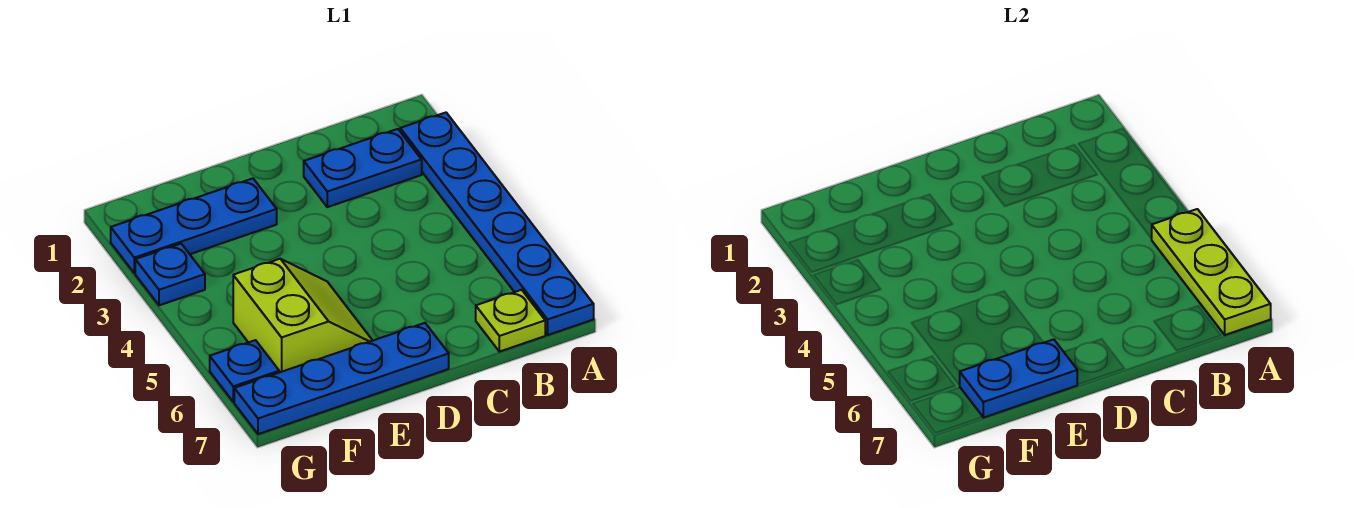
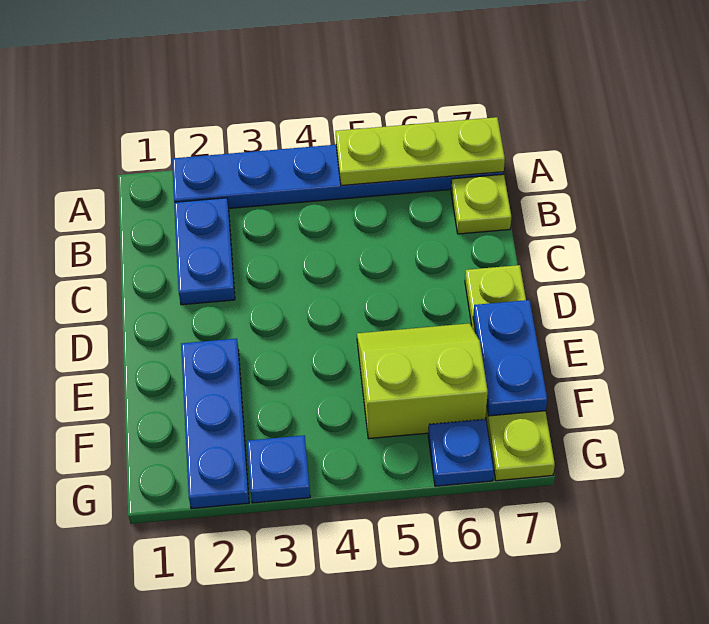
blue 1x4 plate [234,323,449,434] -> lime 1x4 plate [465,265,555,481]

